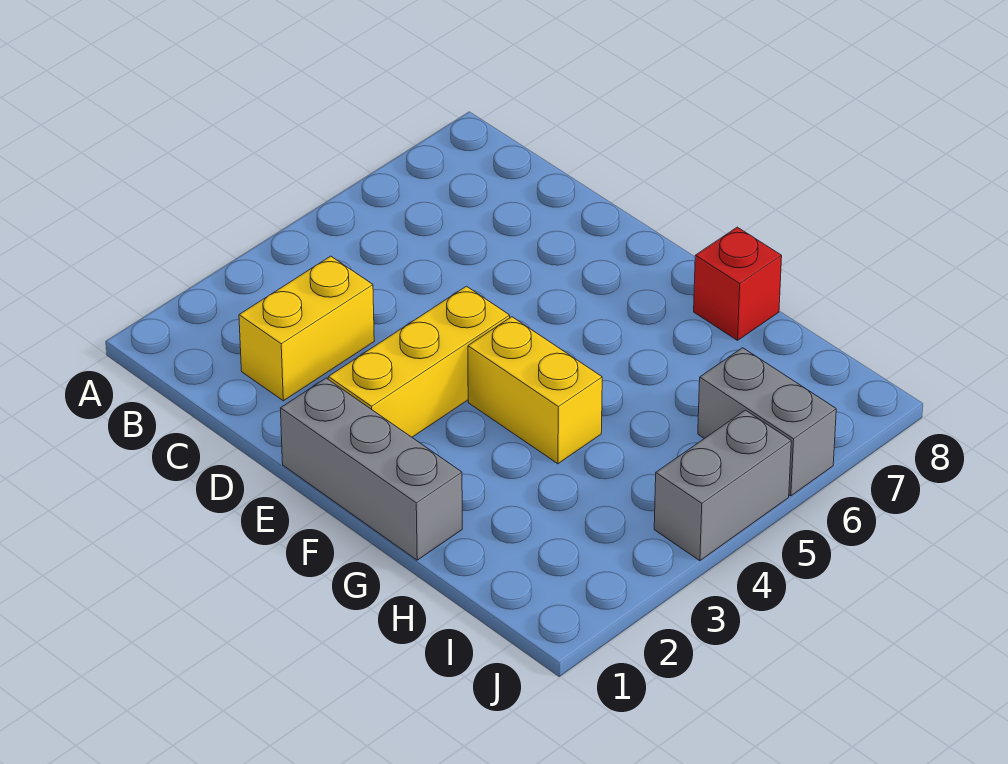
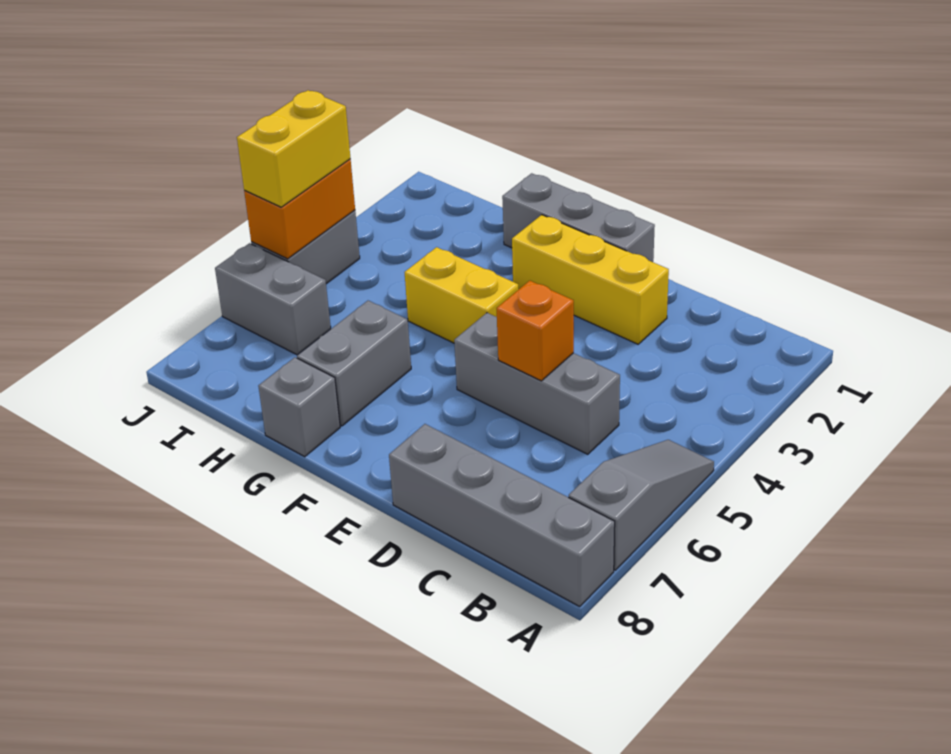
none -> grey 1x3 slope [569,440,714,570]
none -> grey 1x4 brick [389,424,615,606]
yellow 1x2 brick [239,256,374,401] -> yellow 1x2 brick moved to [237,90,351,207]
none -> grey 1x3 brick [454,313,620,454]
none -> orange 1x1 brick [497,281,574,381]
yellow 1x3 brick [328,286,510,437] -> yellow 1x3 brick turned to [512,215,669,344]
none -> grey 1x2 brick [297,301,411,426]
red 1x1 brick [694,227,782,340] -> grey 1x1 brick [258,357,340,457]
none -> orange 1x2 brick [244,159,355,259]

